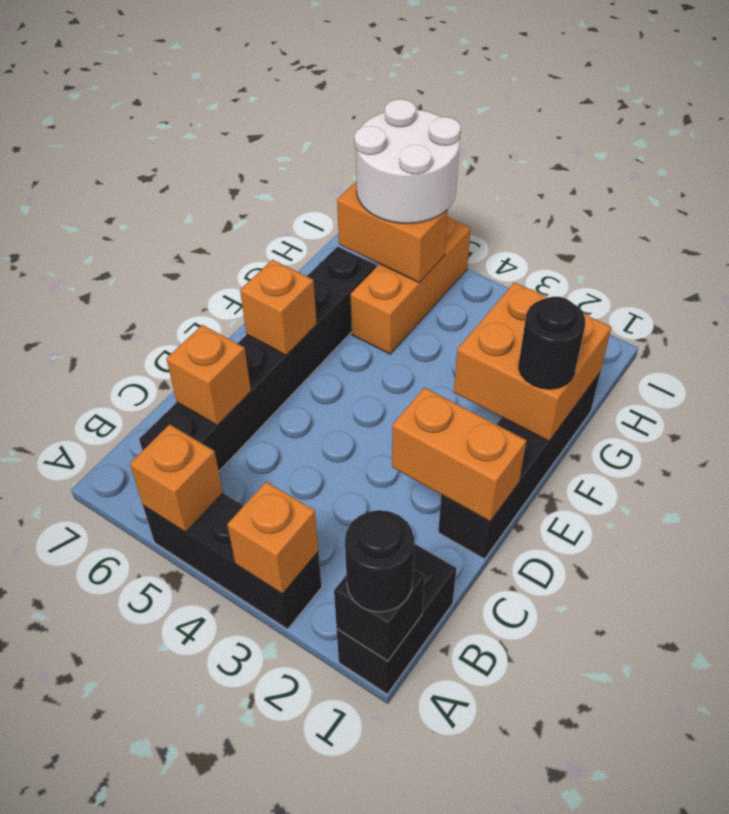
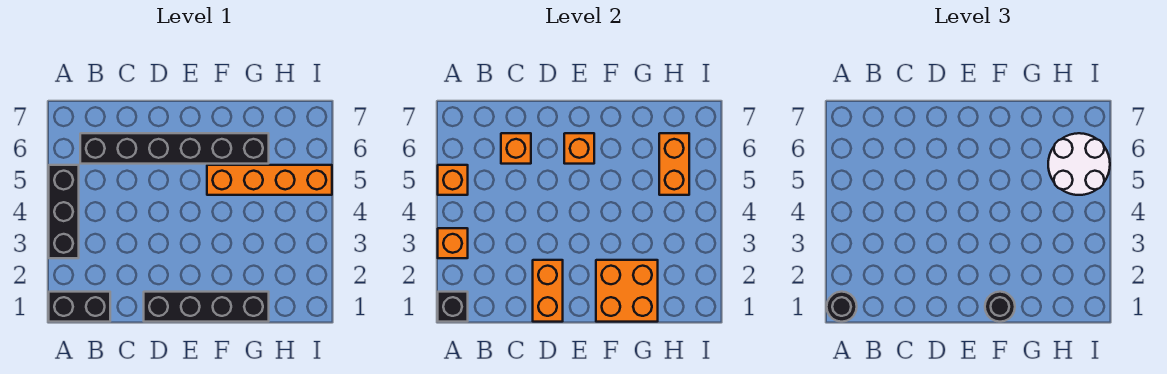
orange 1x3 brick [350,216,471,354] -> orange 1x4 brick [207,165,332,195]

